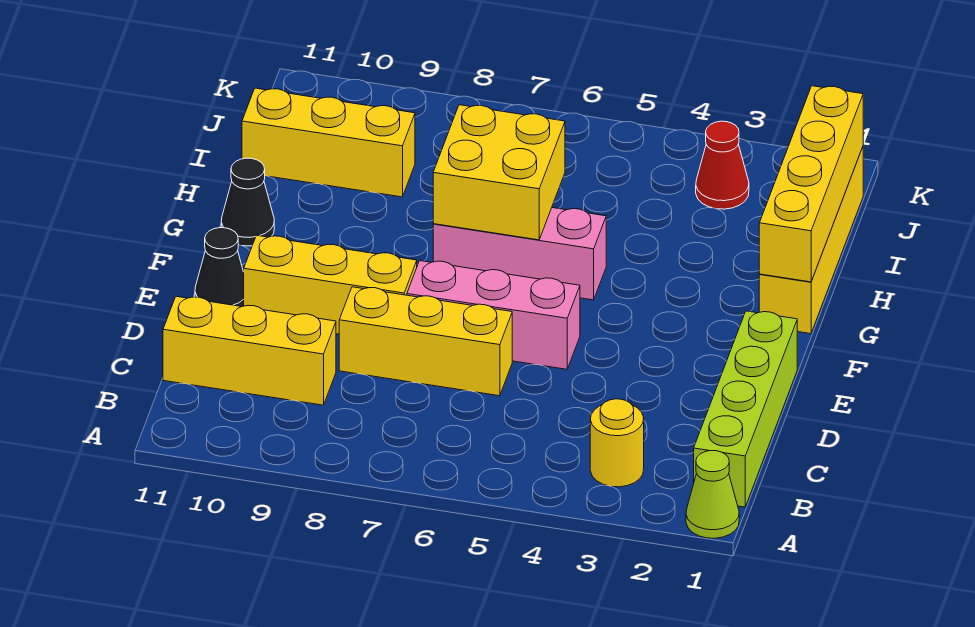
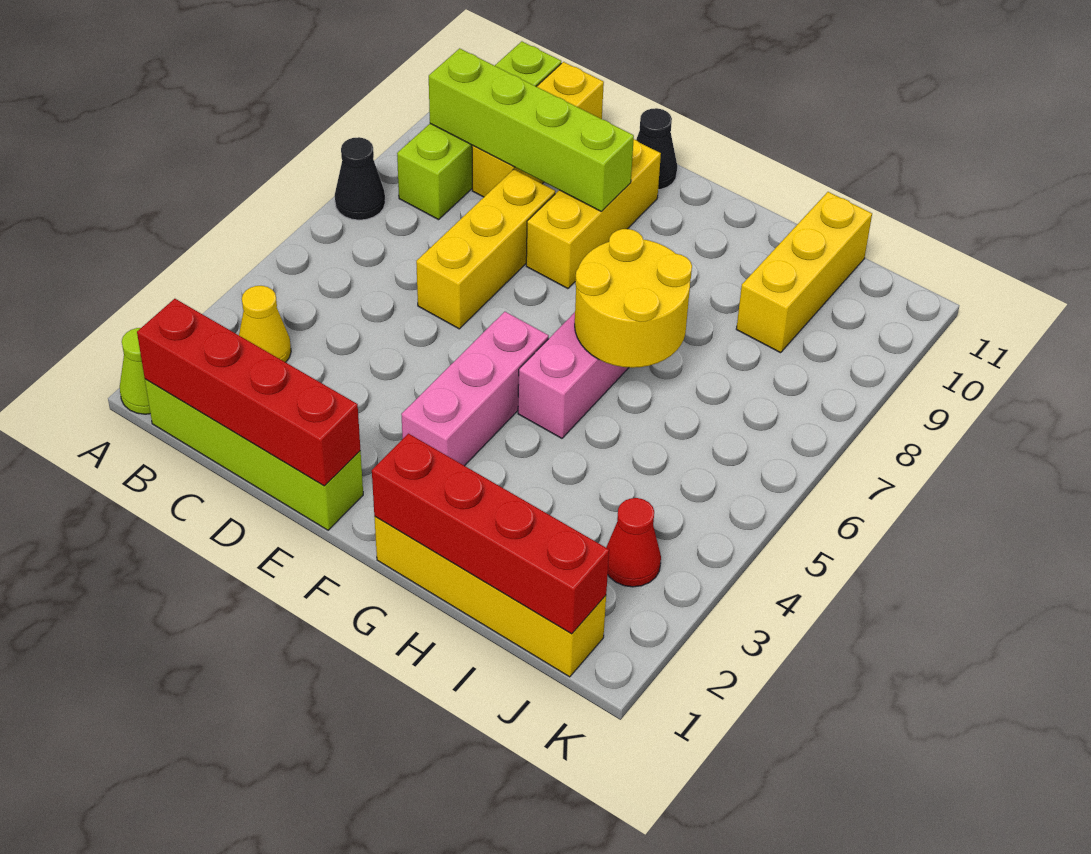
none -> red 1x4 brick [137,299,360,486]
yellow 1x1 round brick [590,399,644,487] -> yellow 1x1 cone [239,286,291,362]
none -> lime 1x4 brick [397,41,561,220]
none -> lime 1x4 brick [429,48,634,212]
pink 1x3 brick [407,261,580,369] -> pink 1x3 brick moved to [401,312,549,466]
yellow 1x4 brick [759,86,863,282] -> red 1x4 brick [372,434,609,634]
yellow 2x2 brick [433,105,565,240] -> yellow 2x2 round brick [575,229,692,368]
black 1x1 cone [221,158,274,246] -> black 1x1 cone moved to [335,137,385,220]

